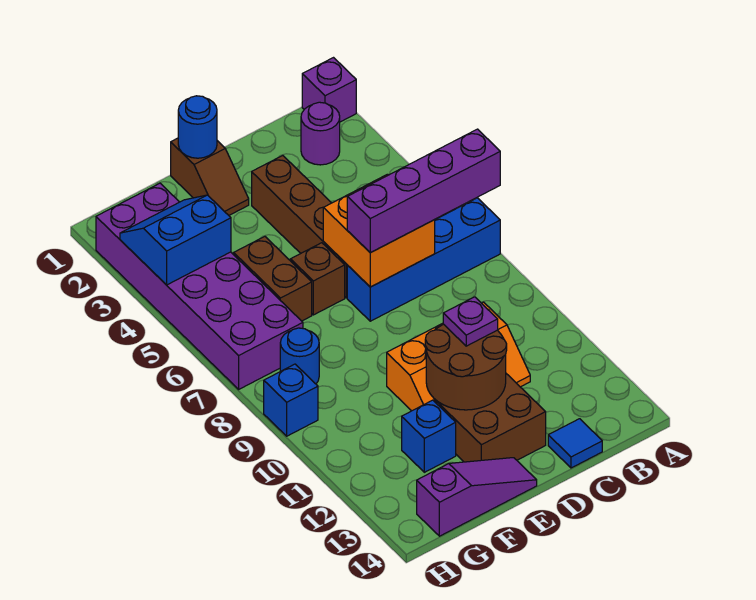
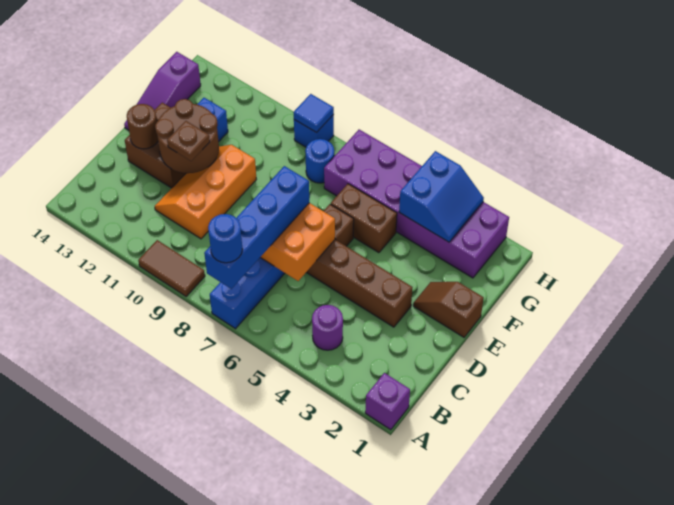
purple 1x4 brick [347,129,500,253] -> blue 1x4 brick [204,166,309,289]
none -> brown 1x2 tile [138,240,205,296]
purple 1x1 round brick [301,102,340,165] -> purple 1x1 round brick moved to [312,305,343,350]
blue 1x1 tile [548,419,602,468] -> blue 1x1 tile moved to [293,94,334,133]
purple 1x1 plate [443,297,498,346] -> brown 1x1 plate [167,121,210,161]
none -> brown 1x1 round brick [127,104,158,149]
blue 1x1 round brick [178,96,217,158] -> blue 1x1 round brick moved to [208,214,243,263]

